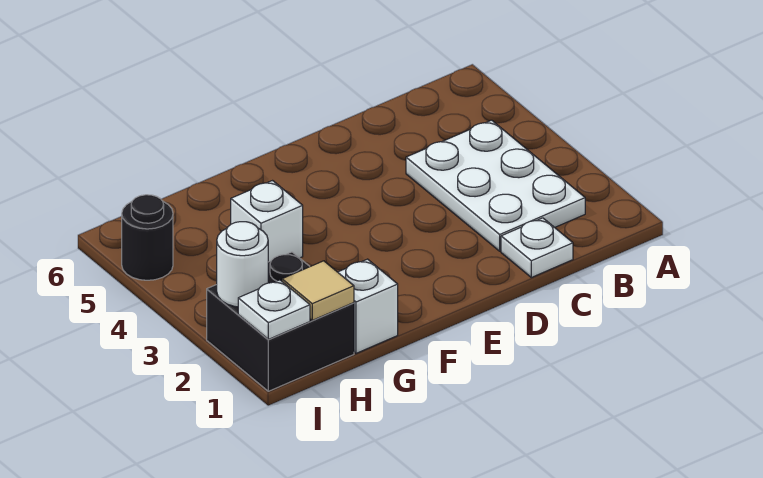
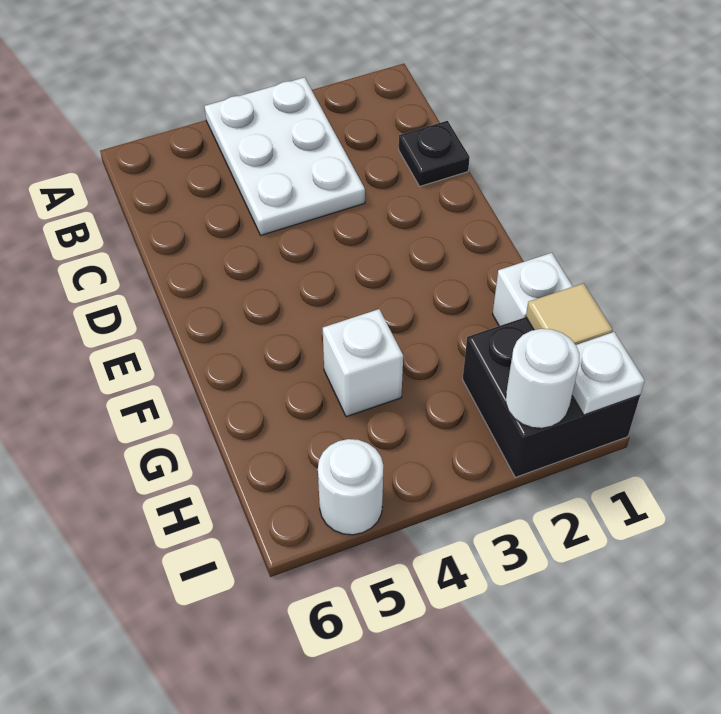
white 2x3 plate [406,120,585,251] -> white 2x3 plate turned to [205,77,365,235]
white 1x1 plate [501,218,573,277] -> black 1x1 plate [399,121,470,186]
black 1x1 round brick [122,195,173,280] -> white 1x1 round brick [318,439,383,535]

